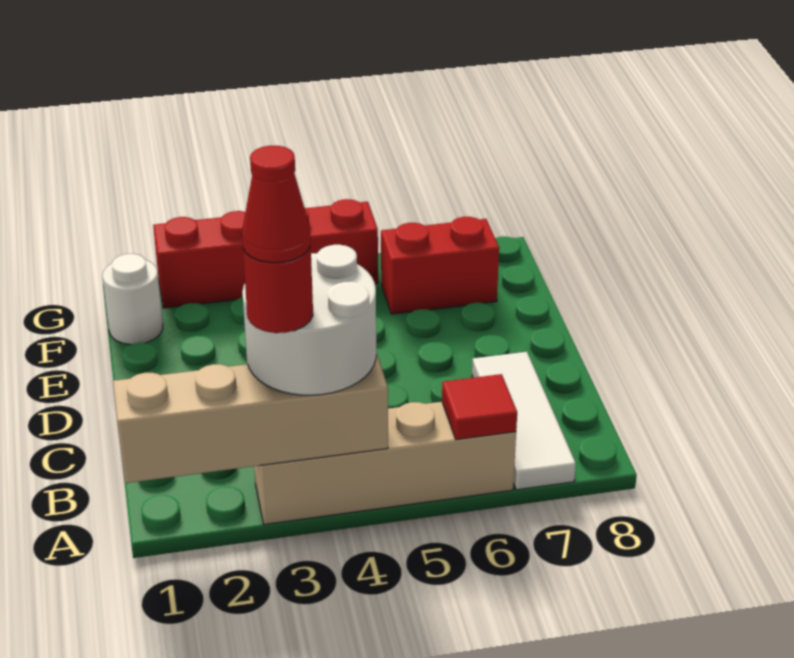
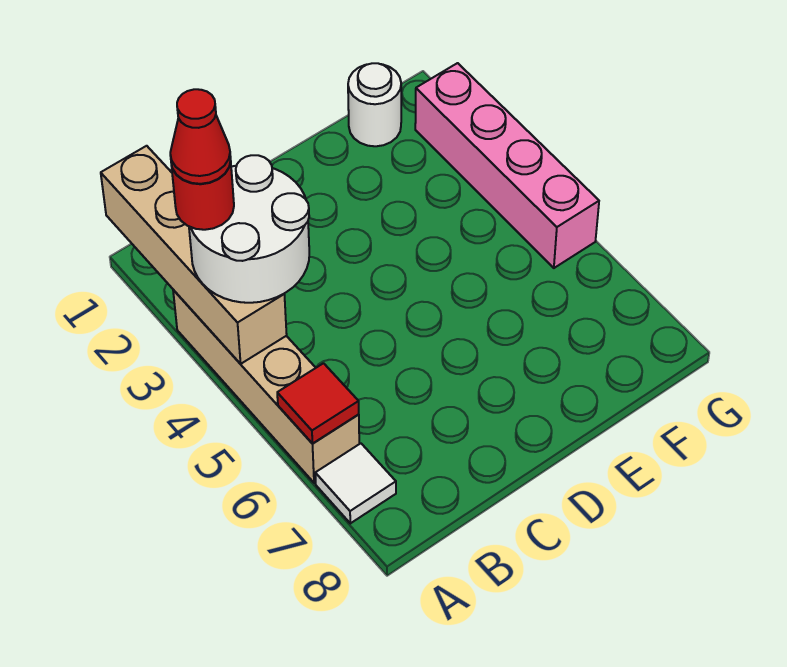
white 1x3 tile [472,352,576,490] -> white 1x1 tile [315,443,396,523]
red 1x2 brick [381,217,499,314] -> none
red 1x4 brick [153,199,378,308] -> pink 1x4 brick [415,63,599,268]

